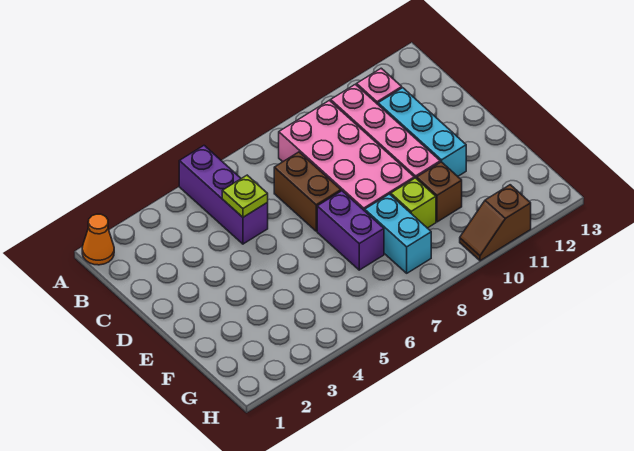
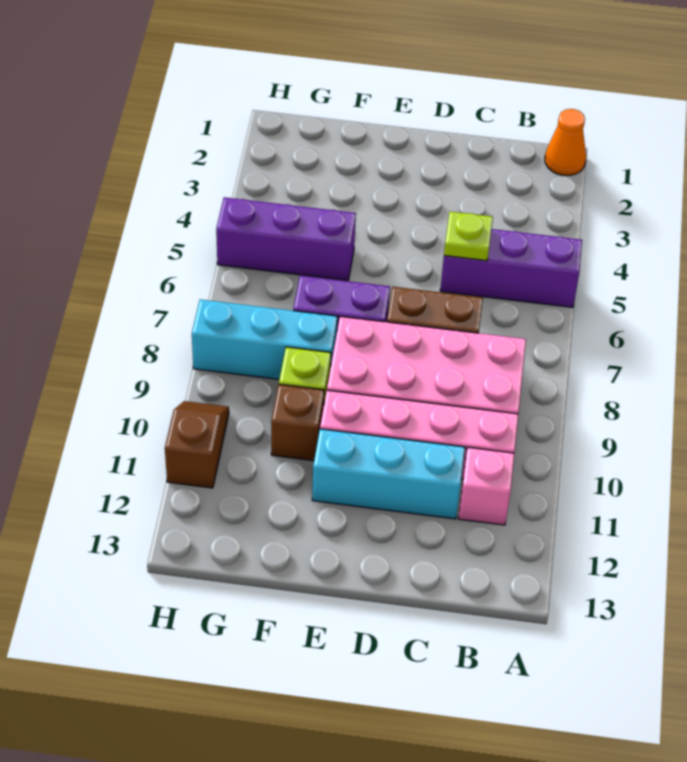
none -> purple 1x3 brick [216,197,356,280]
cyan 1x2 brick [365,194,431,273] -> cyan 1x3 brick [192,299,337,379]

